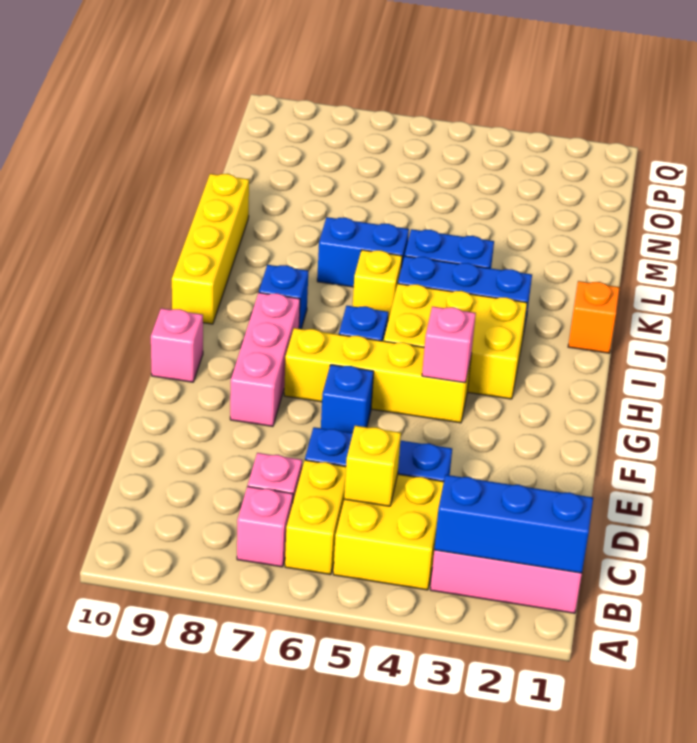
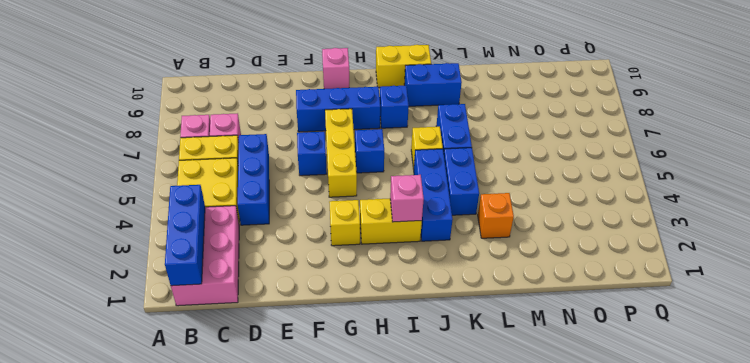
yellow 1x1 brick [344,426,401,506] -> yellow 1x1 brick moved to [329,200,360,246]
pink 1x3 brick [230,293,300,426] -> blue 1x3 brick [296,86,380,132]
yellow 1x4 brick [284,328,471,423] -> yellow 1x3 brick [325,109,357,197]
pink 1x1 brick [422,306,476,383] -> pink 1x1 brick moved to [390,175,424,222]
yellow 2x3 brick [384,284,527,399] -> yellow 1x2 brick [360,199,422,244]
yellow 1x4 brick [172,174,249,324] -> yellow 1x2 brick [376,45,431,88]
orange 1x1 brick [568,281,620,353] -> orange 1x1 brick moved to [478,193,514,238]
none -> blue 1x2 brick [404,63,462,106]

